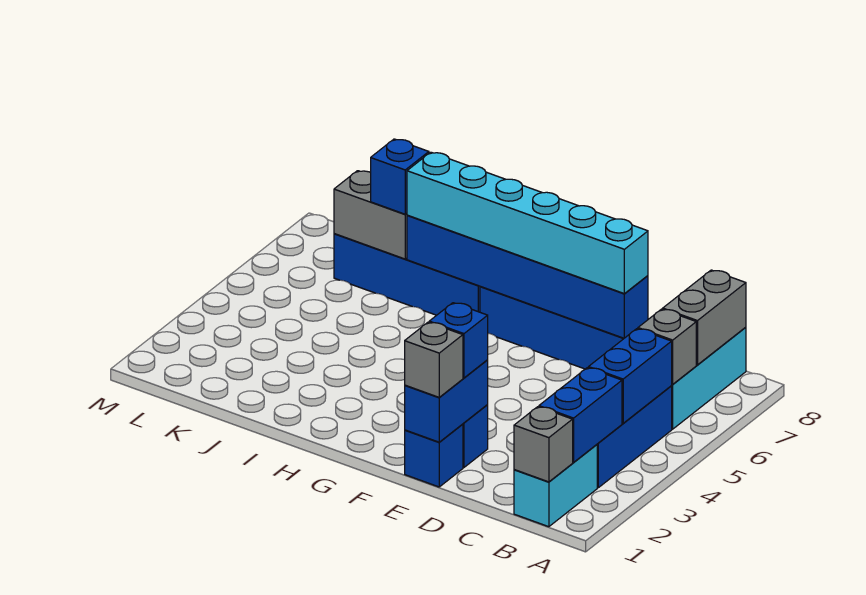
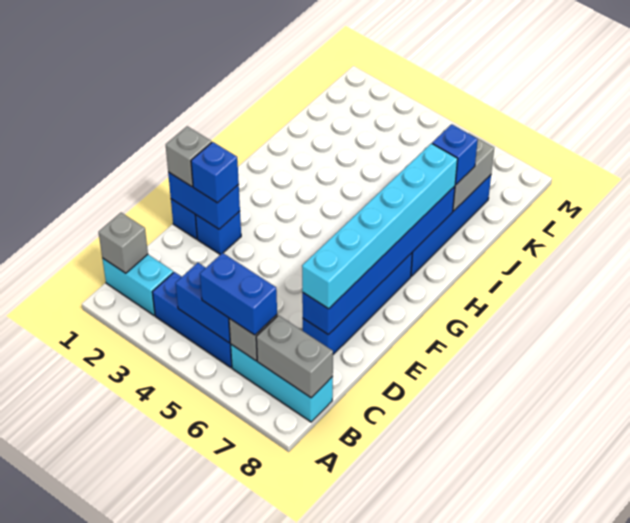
blue 1x2 brick [539,368,622,462] -> blue 1x2 brick moved to [200,253,277,335]

